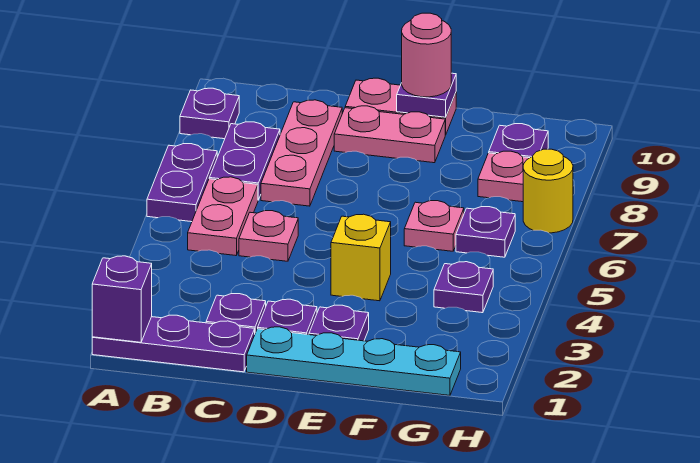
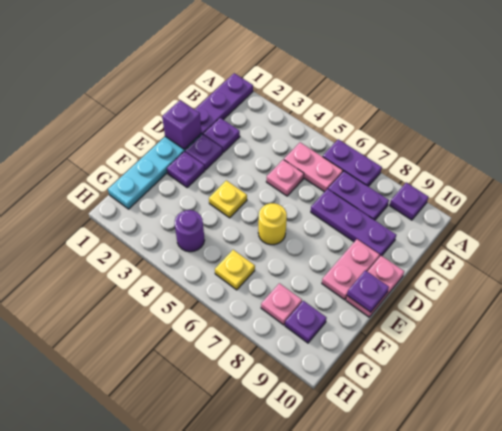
purple 1x1 brick [92,256,152,342] -> purple 1x1 brick moved to [162,100,201,149]
pink 1x3 plate [261,100,342,206] -> purple 1x3 plate [311,189,396,257]
yellow 1x1 brick [331,214,391,301] -> yellow 1x1 plate [209,180,247,218]
pink 1x1 round brick [402,13,451,97] -> none
pink 1x1 plate [404,201,464,251] -> none
purple 1x1 plate [434,262,493,313] -> purple 1x1 round brick [175,210,205,252]
purple 1x1 plate [456,207,515,257] -> yellow 1x1 plate [215,250,255,290]
yellow 1x1 round brick [523,149,573,233] -> yellow 1x1 round brick moved to [258,203,287,245]

